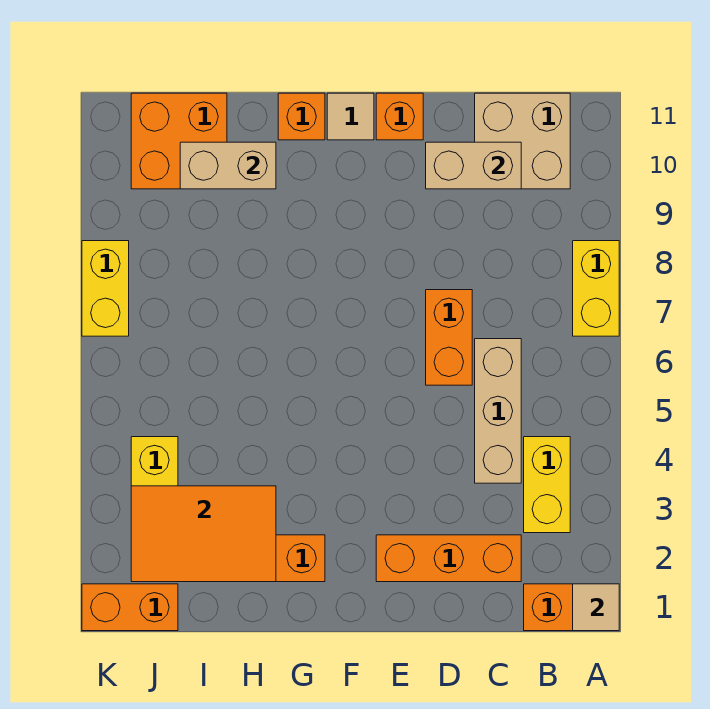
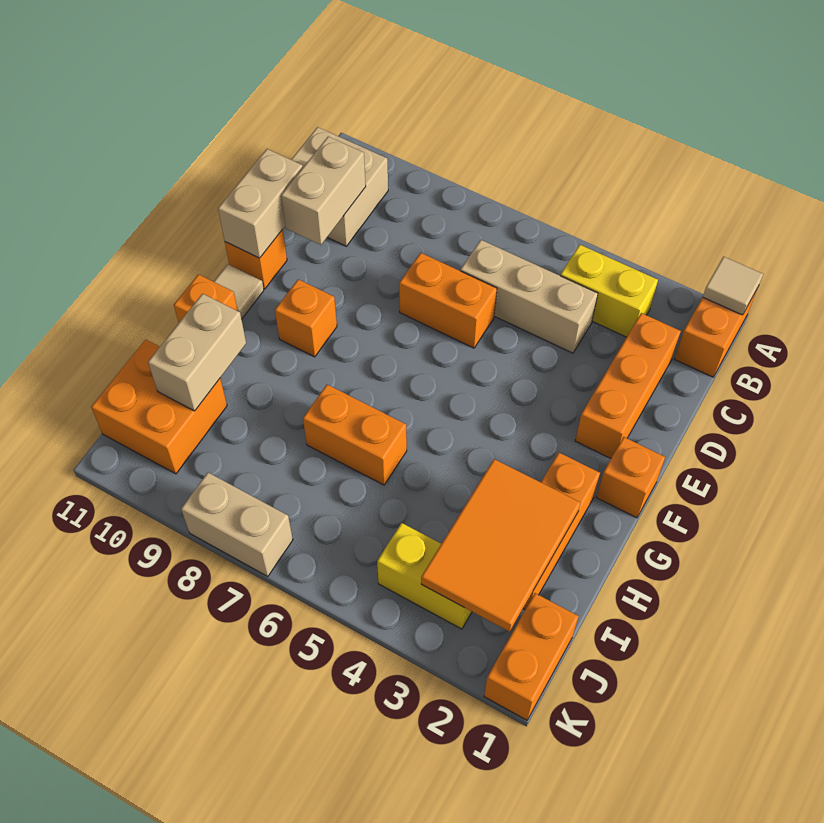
yellow 1x2 brick [573,241,619,336] -> none
none -> tan 1x2 brick [218,149,303,258]
none -> orange 1x1 brick [596,437,665,518]
none -> orange 1x1 brick [275,279,337,357]
none -> orange 1x2 brick [303,385,407,485]
yellow 1x2 brick [82,241,129,336] -> tan 1x2 brick [181,473,293,576]

